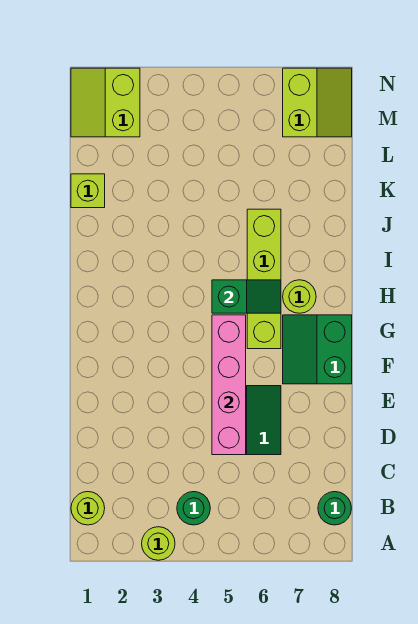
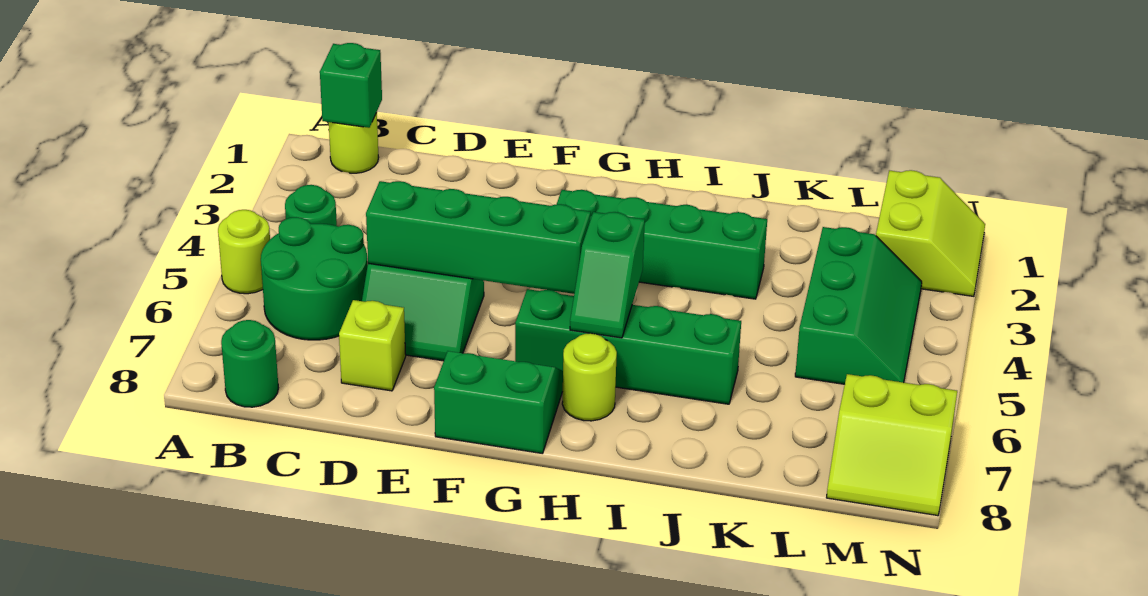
lime 1x1 round brick [142,527,175,560] -> lime 1x1 round brick moved to [218,210,270,294]
none -> green 1x1 brick [320,43,382,128]
none -> green 2x2 round brick [261,217,368,340]
pink 1x4 brick [212,315,246,455] -> green 1x4 brick [366,181,591,294]
none -> green 1x4 brick [556,190,767,299]
lime 1x4 brick [247,209,281,349] -> green 1x4 brick [515,289,741,404]
lime 1x1 brick [71,174,105,208] -> lime 1x1 brick moved to [339,300,406,391]
none -> green 2x3 slope [795,227,922,384]
lime 2x2 slope [71,68,140,137] -> lime 2x2 slope turned to [876,170,985,296]

